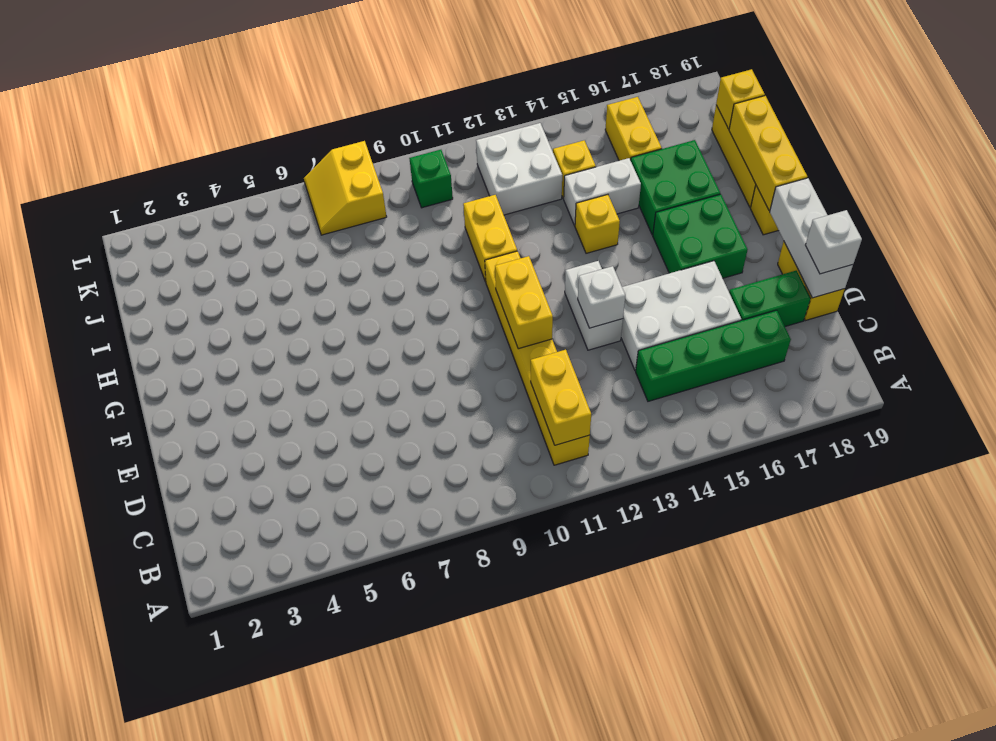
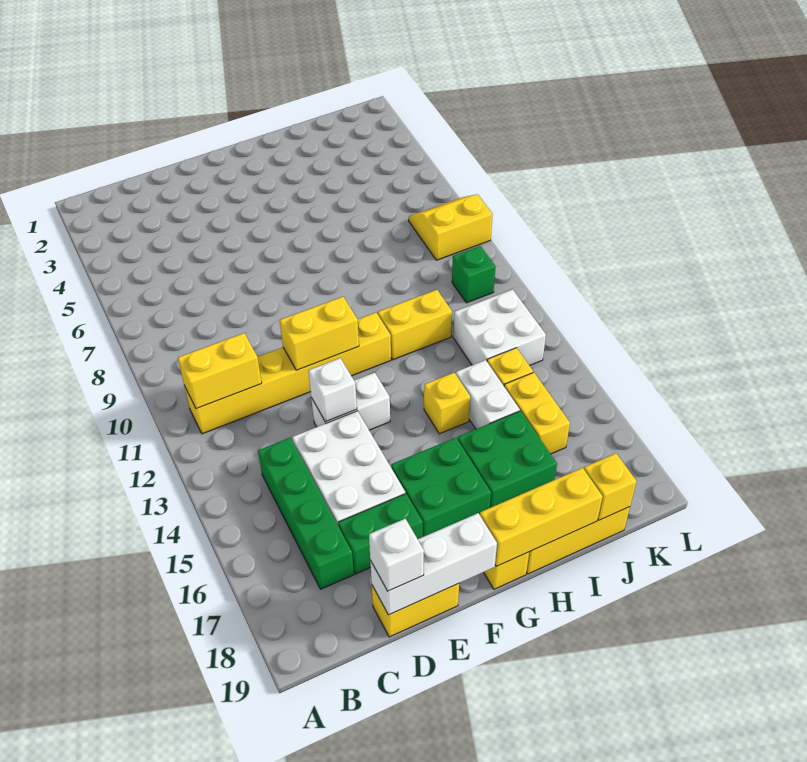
green 1x2 brick [729,271,810,326] -> green 1x2 brick turned to [338,494,423,574]
yellow 1x2 brick [605,97,662,161] -> yellow 1x2 brick turned to [504,373,570,454]

